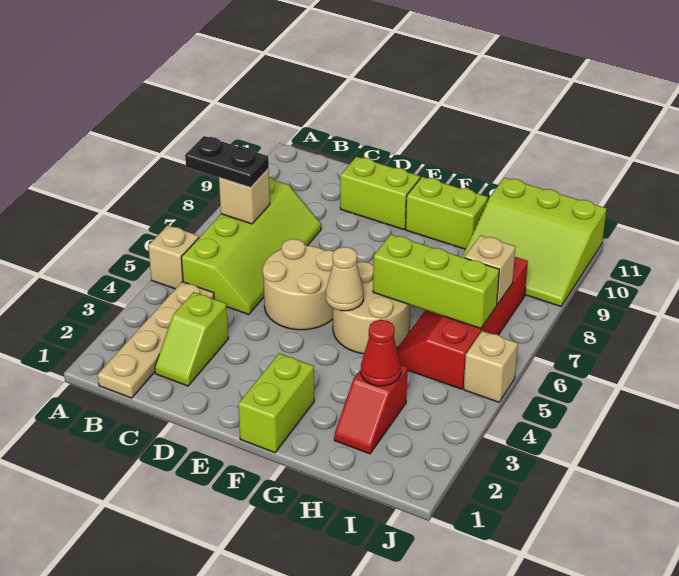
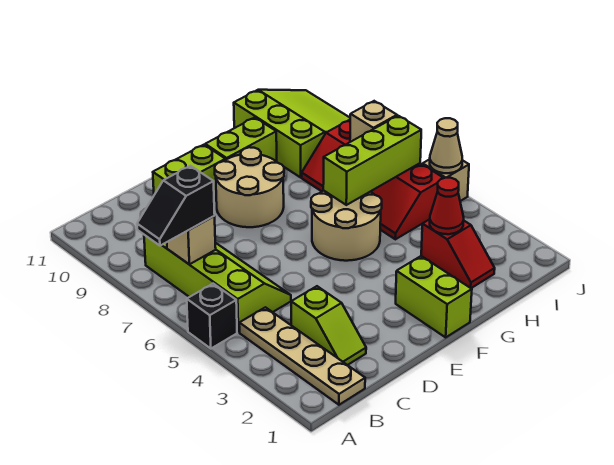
tan 1x1 brick [148,225,199,289] -> black 1x1 brick [187,284,237,349]
black 1x2 plate [185,136,269,188] -> black 1x2 slope [137,166,215,246]
tan 2x2 round brick [263,239,334,330] -> tan 2x2 round brick moved to [215,147,284,227]
tan 1x1 cone [326,247,364,311] -> tan 1x1 cone moved to [430,118,462,173]
lime 3x3 slope [462,178,607,306] -> lime 3x3 slope turned to [234,90,350,177]

